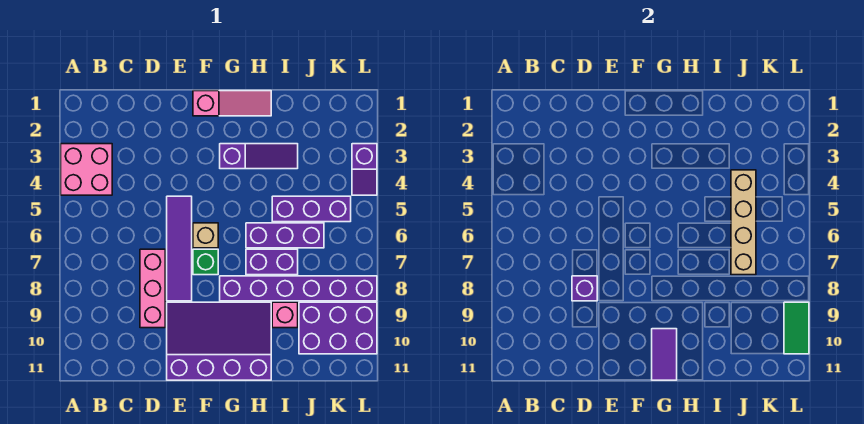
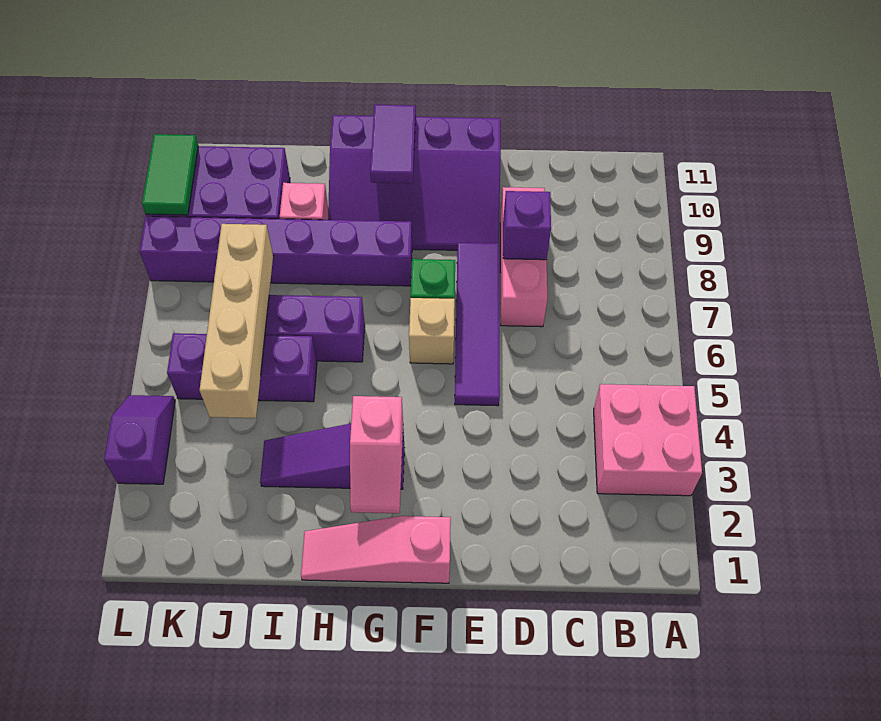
none -> pink 1x2 slope [350,396,403,513]
purple 1x2 brick [246,249,298,275] -> none

